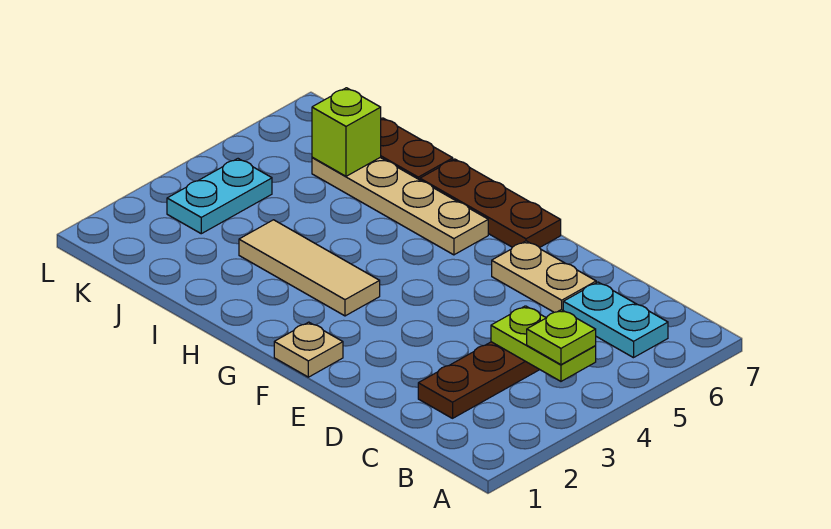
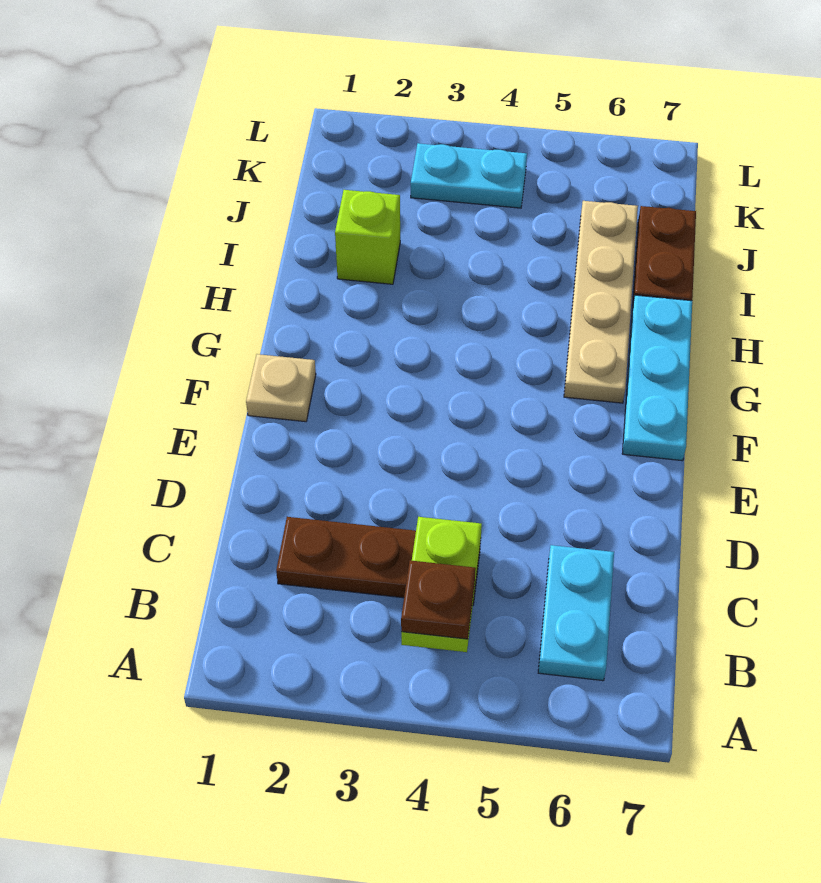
lime 1x1 plate [527,310,596,365] -> brown 1x1 plate [401,560,476,639]
tan 1x2 plate [492,241,596,312] -> none
brown 1x3 plate [420,159,561,248] -> cyan 1x3 plate [623,295,692,461]
tan 1x3 tile [239,220,380,316] -> none
lime 1x1 brick [312,88,381,176] -> lime 1x1 brick moved to [335,190,400,284]

